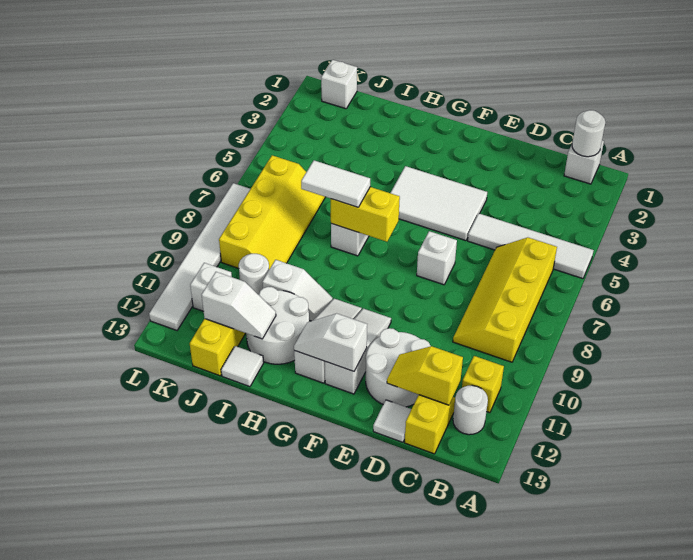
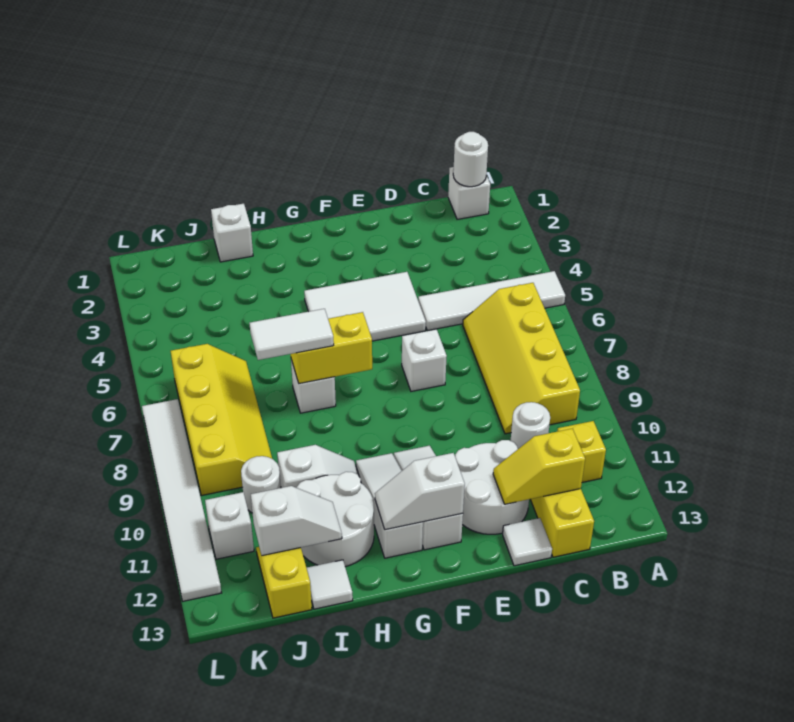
white 1x1 round brick [453,385,488,435] -> white 1x1 round brick moved to [511,402,550,449]
white 1x1 brick [321,60,357,109] -> white 1x1 brick moved to [211,204,253,262]

